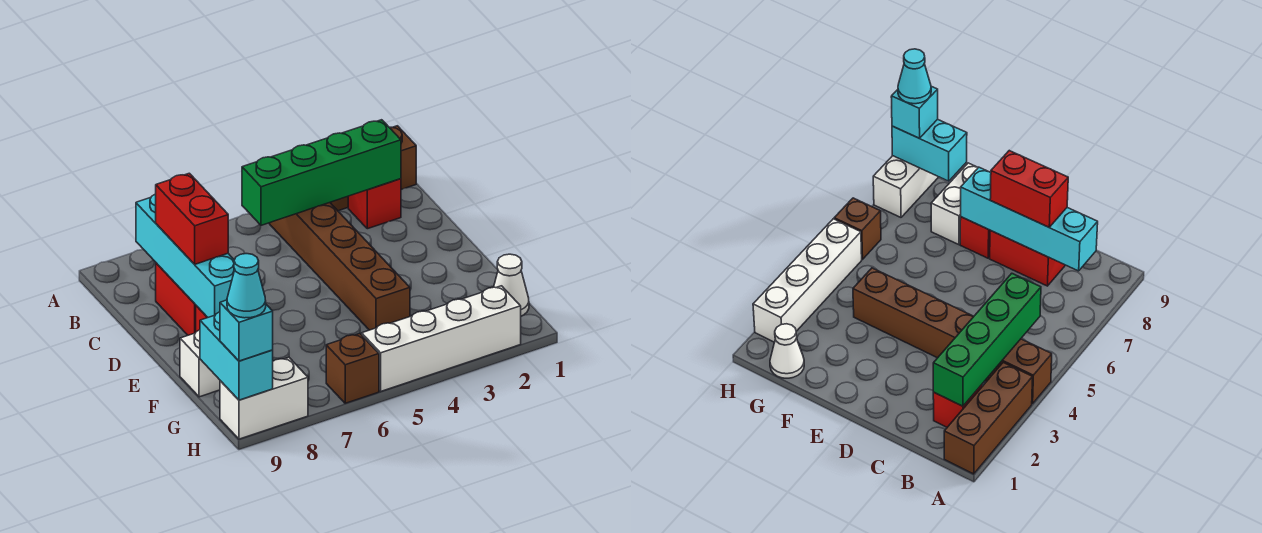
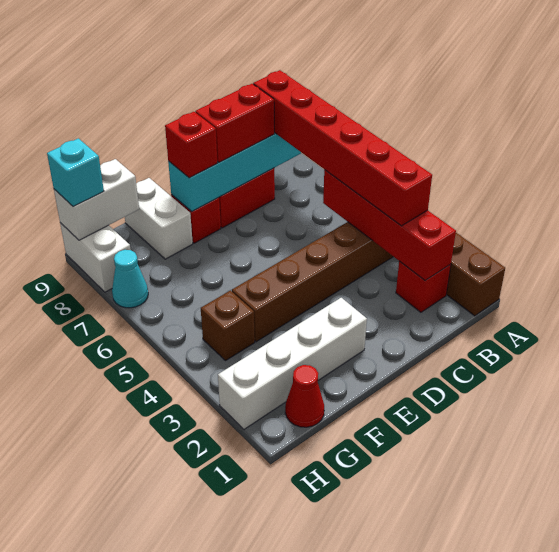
green 1x4 brick [242,120,401,225] -> red 1x4 brick [323,170,456,280]
none -> red 1x6 brick [253,70,432,226]
none -> red 1x1 brick [165,112,217,178]
white 1x1 cone [494,254,529,316] -> red 1x1 cone [285,365,324,427]
cyan 1x2 brick [200,312,273,400] -> white 1x2 brick [54,159,139,240]
white 1x4 brick [362,286,521,391] -> white 1x4 brick turned to [218,298,367,429]
brown 1x1 brick [326,334,379,403] -> brown 1x1 brick moved to [201,291,255,360]
cyan 1x1 cone [227,254,266,318] -> cyan 1x1 cone moved to [112,250,148,308]

